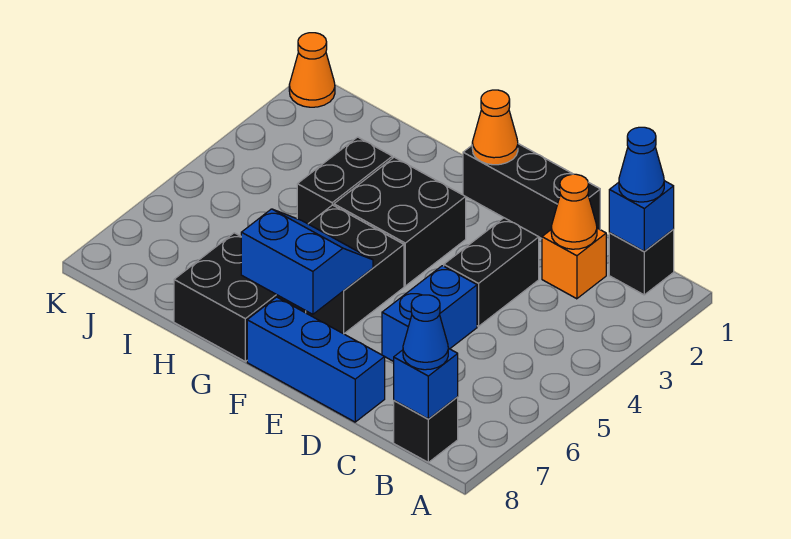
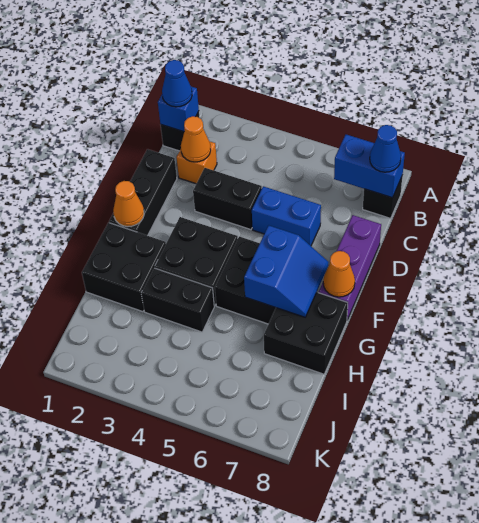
blue 1x1 brick [394,348,458,419] -> blue 1x2 brick [334,135,405,198]
blue 1x3 brick [247,297,385,422] -> purple 1x3 brick [319,215,381,320]
blue 2x2 slope [241,209,373,314] -> blue 2x2 slope turned to [244,225,329,317]
none -> black 2x2 brick [82,223,166,312]
orange 1x1 cone [289,33,335,107] -> orange 1x1 cone moved to [323,251,355,297]

